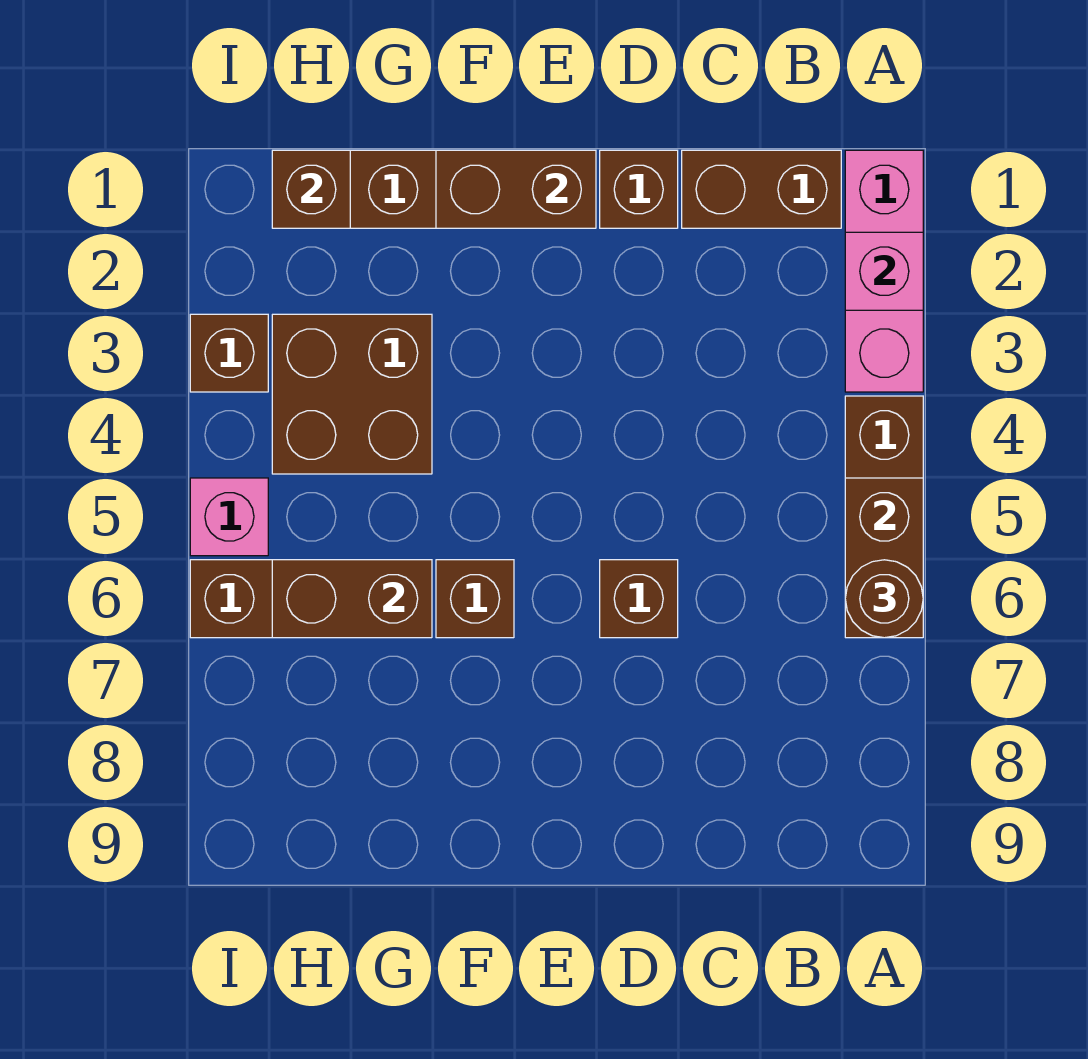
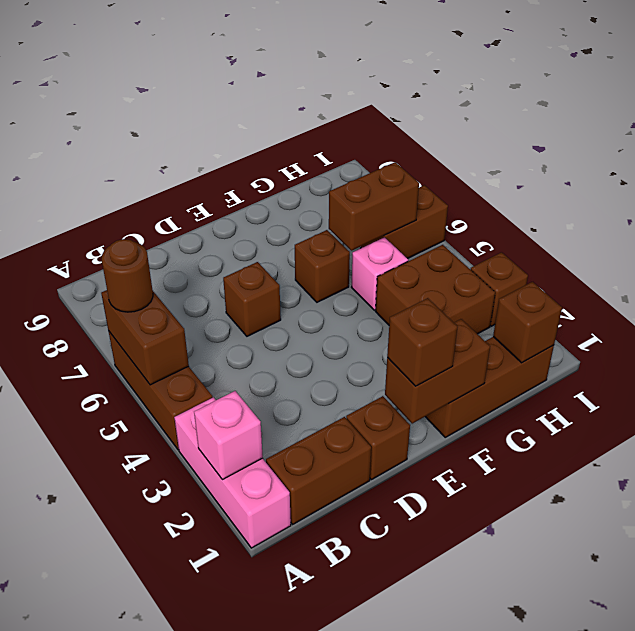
none -> brown 1x1 brick [387,298,458,386]
pink 1x1 brick [190,478,268,556] -> pink 1x1 brick moved to [351,237,408,310]

